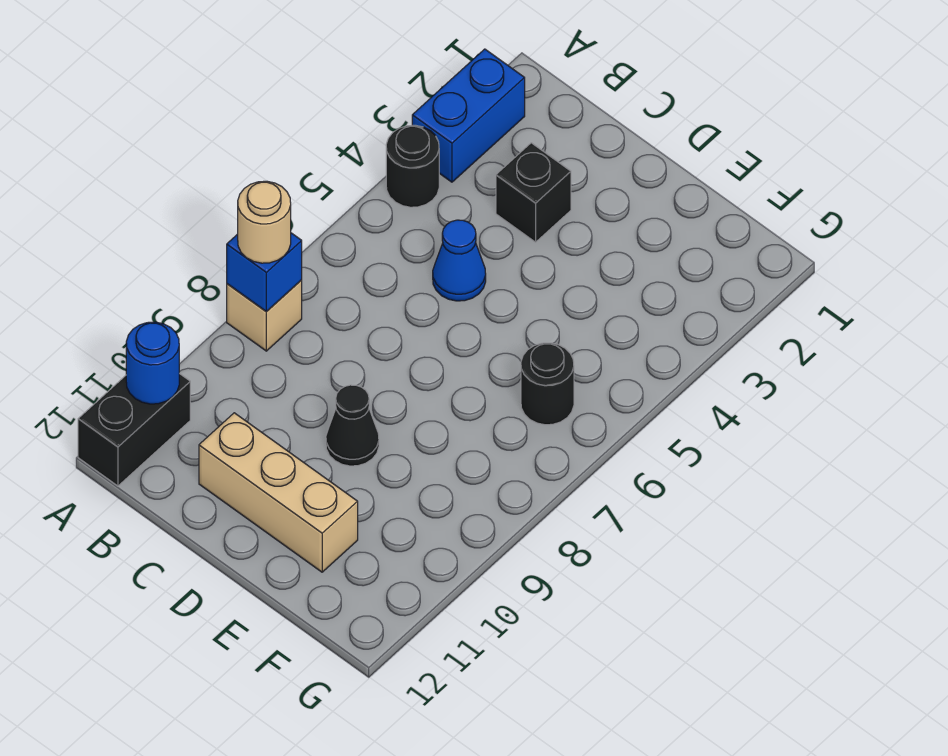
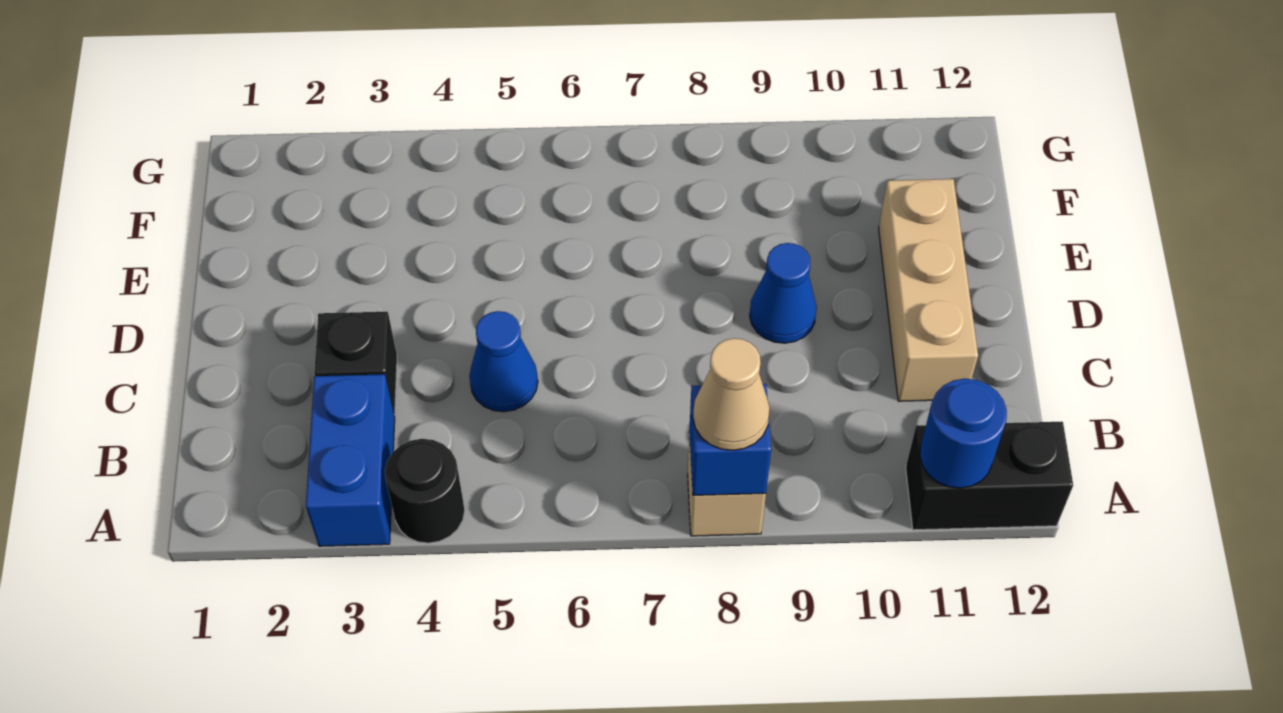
blue 1x2 brick [412,49,525,182] -> blue 1x2 brick turned to [306,374,395,546]
tan 1x1 round brick [238,181,291,263] -> tan 1x1 cone [693,338,770,450]
black 1x1 cone [326,385,379,466] -> blue 1x1 cone [750,243,817,343]
black 1x1 round brick [521,343,574,425] -> none

